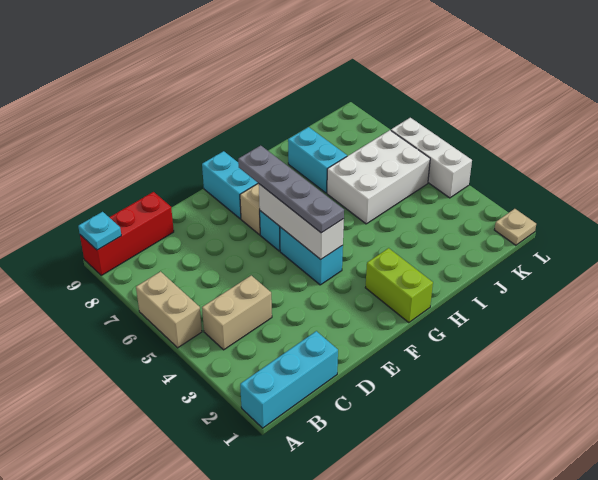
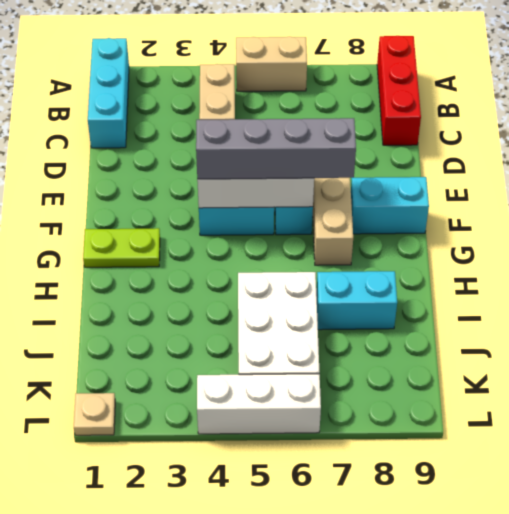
cyan 1x1 plate [78,212,121,250] -> none
grey 1x4 plate [238,146,344,233] -> grey 1x4 brick [196,118,356,179]
lime 1x2 brick [365,248,433,323] -> lime 1x2 plate [83,228,160,267]

